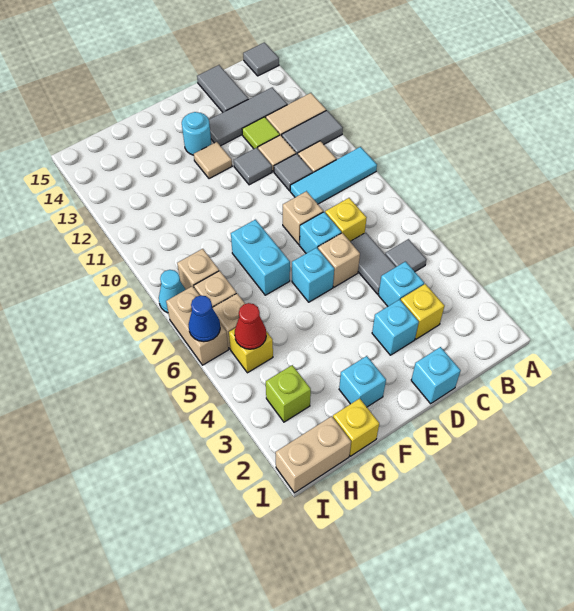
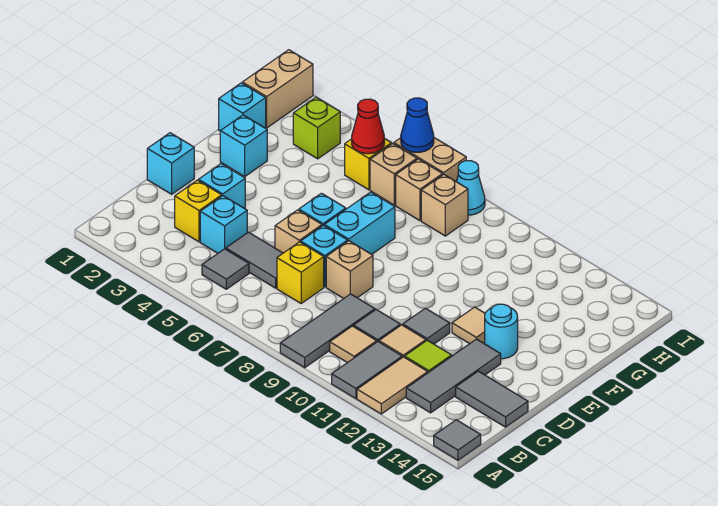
cyan 1x3 tile [290,147,377,204] -> grey 1x3 tile [280,294,375,368]
cyan 1x2 brick [231,220,290,295] -> cyan 1x2 brick turned to [324,192,395,254]
yellow 1x1 brick [333,398,379,456] -> cyan 1x1 brick [219,83,266,131]

